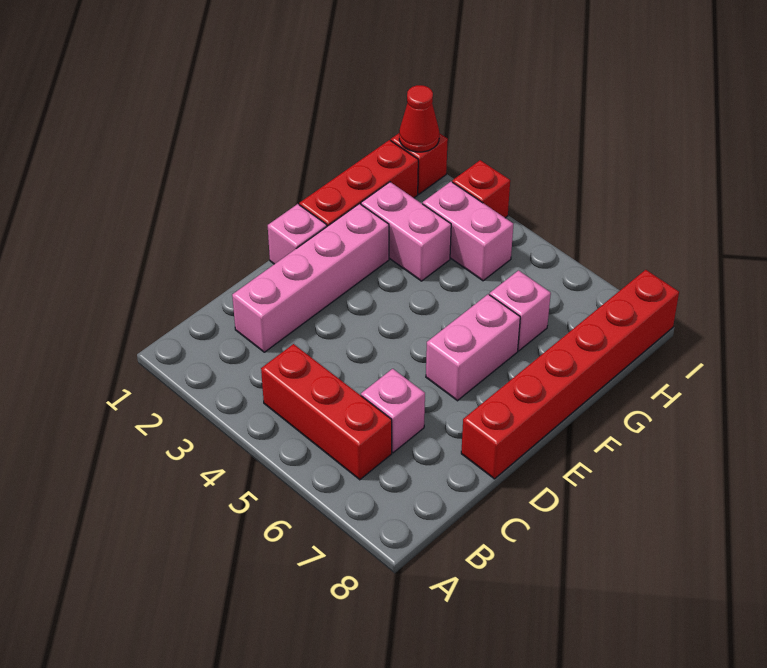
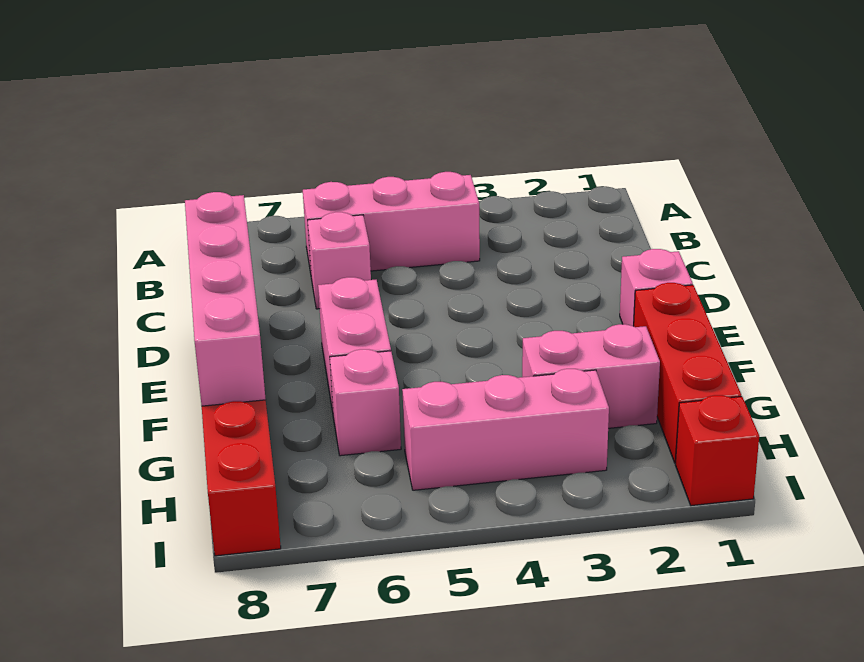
red 1x3 brick [261,344,392,480] -> pink 1x3 brick [303,172,480,273]
pink 1x4 brick [232,204,389,352] -> pink 1x4 brick moved to [185,192,266,406]
pink 1x2 brick [422,182,513,281] -> pink 1x3 brick [402,369,609,490]
red 1x1 cone [399,85,439,152] -> none
red 1x1 brick [452,160,510,218] -> none

